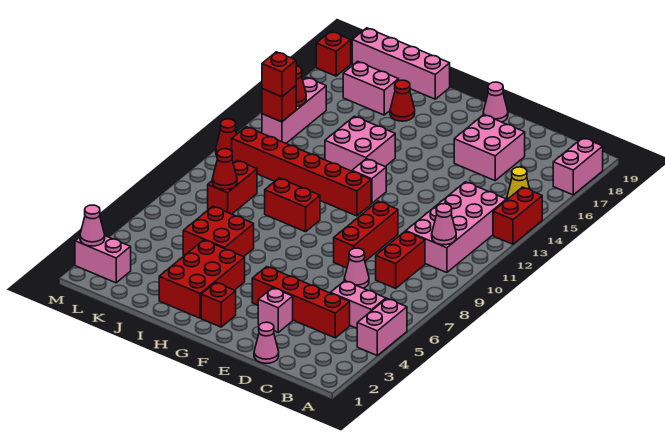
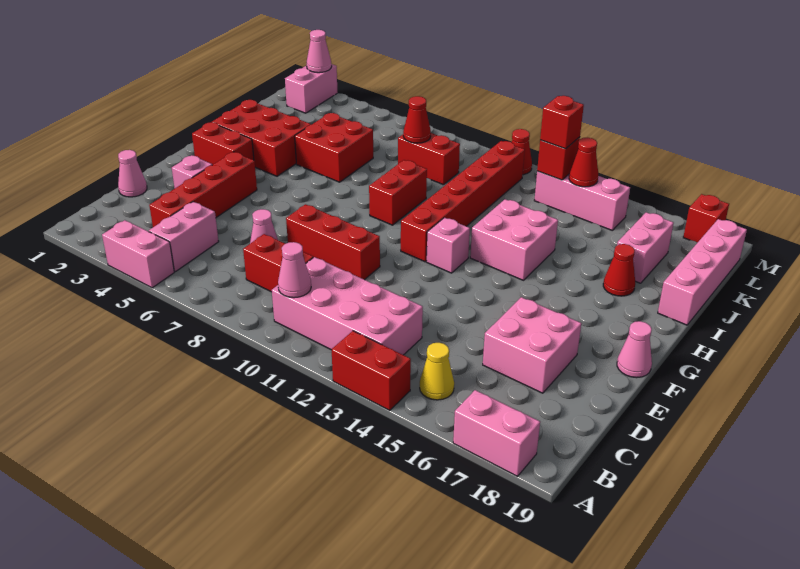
red 1x1 brick [201,282,236,327] -> red 1x2 brick [192,122,254,165]

